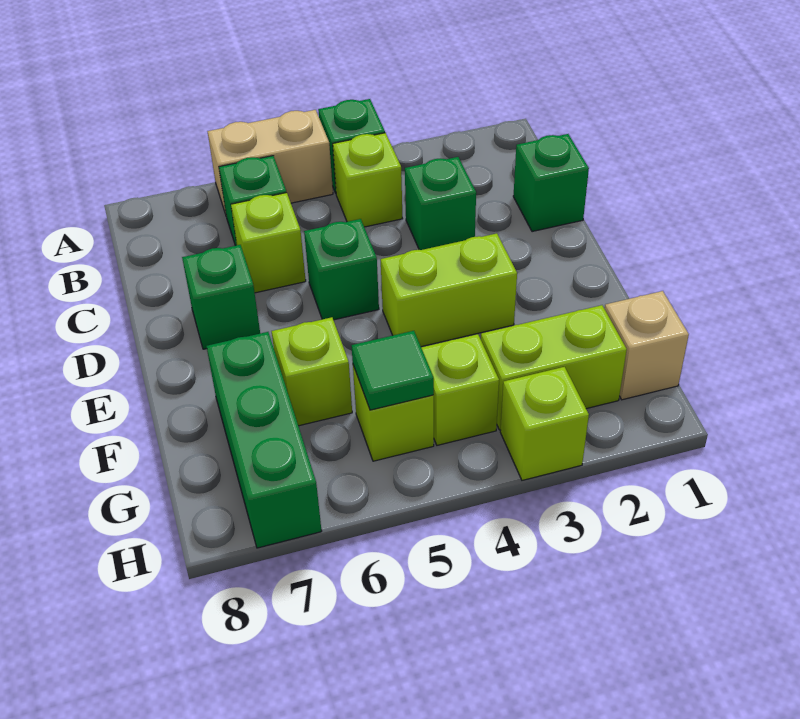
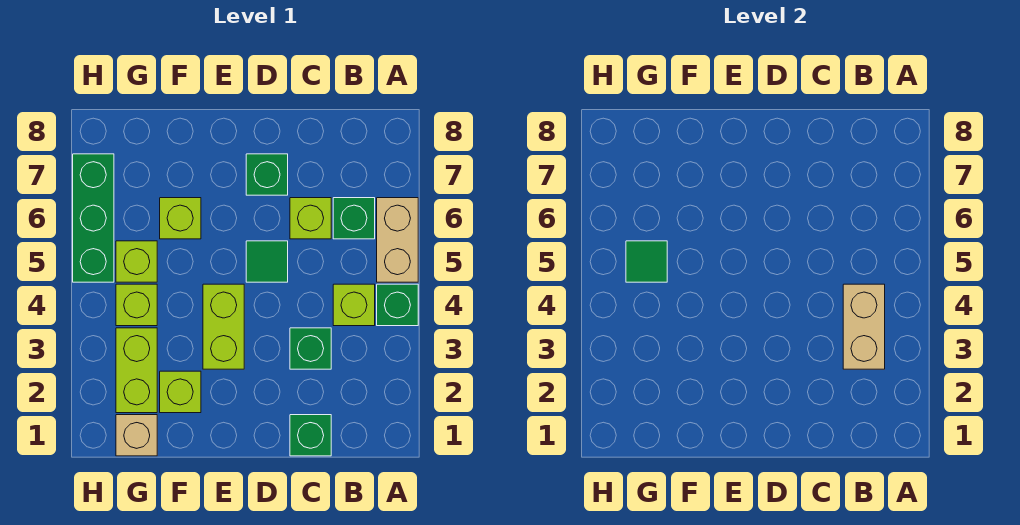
none -> tan 1x2 brick [843,284,885,369]
green 1x1 brick [304,219,379,320] -> green 1x1 tile [246,241,288,282]
green 1x3 brick [206,332,322,548] -> green 1x3 brick turned to [73,154,114,282]
lime 1x1 brick [500,367,589,480] -> lime 1x1 brick moved to [160,371,201,413]

